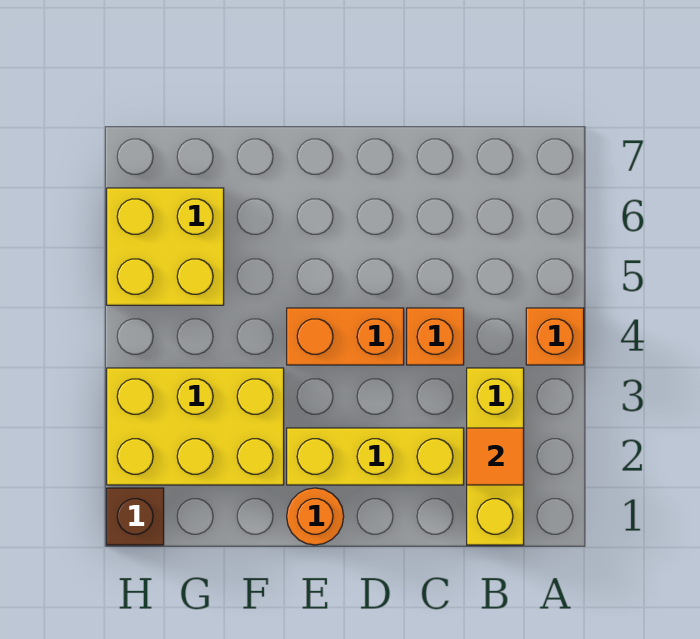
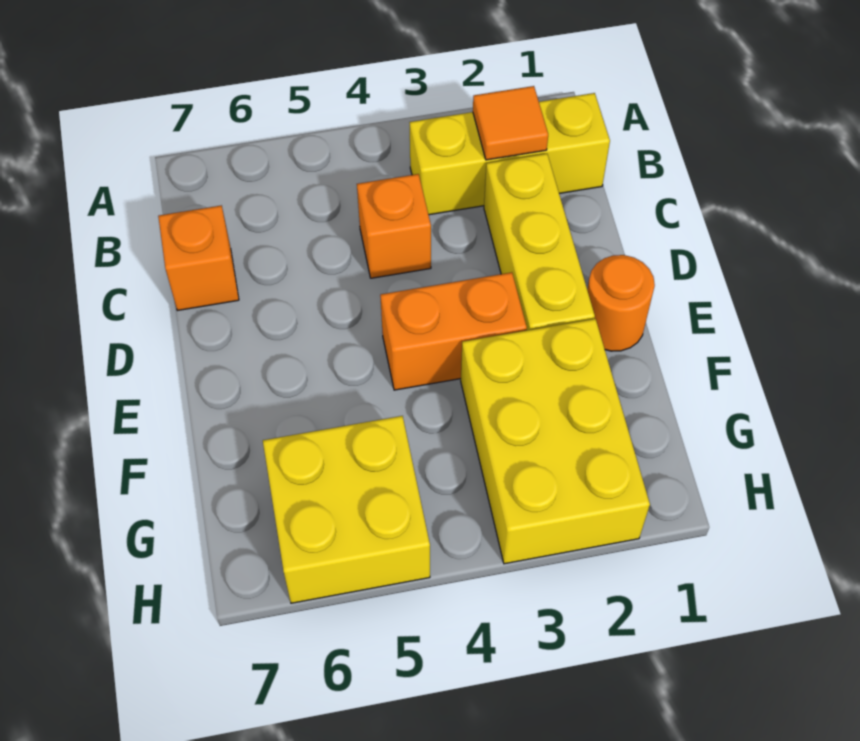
orange 1x1 brick [526,308,584,365] -> orange 1x1 brick moved to [158,205,239,311]
orange 1x2 brick [287,308,404,365] -> orange 1x2 brick turned to [380,272,527,390]
brown 1x1 brick [107,488,164,545] -> none

